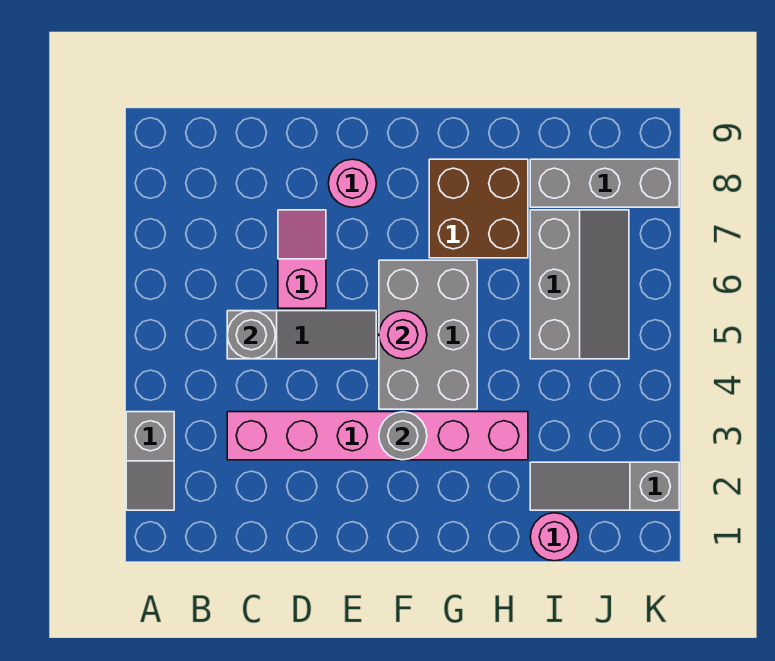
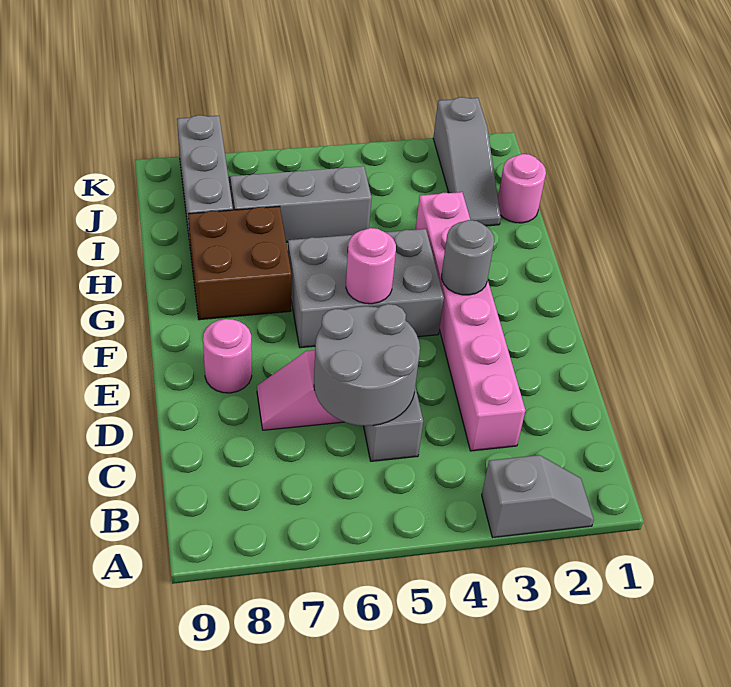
grey 1x1 round brick [227,311,275,359] -> grey 2x2 round brick [314,304,420,426]

